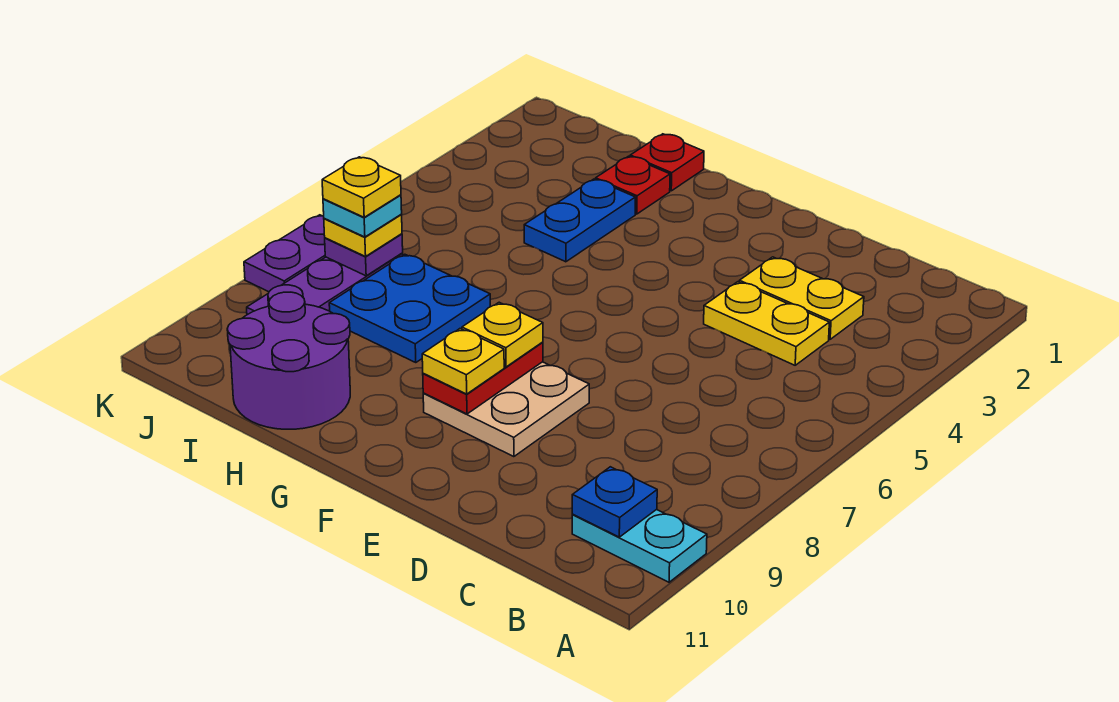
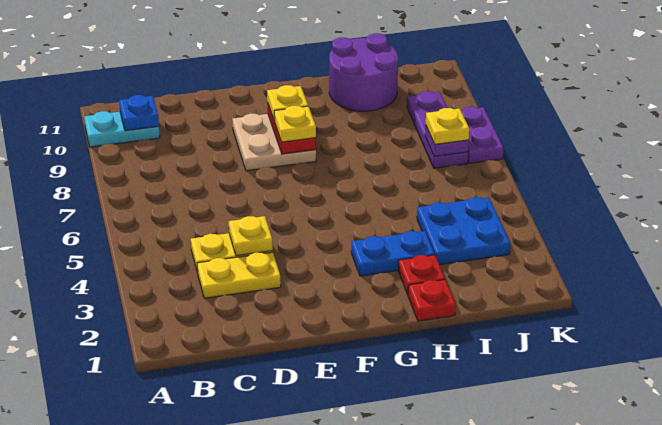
blue 1x2 plate [524,179,635,262] -> blue 1x2 plate turned to [351,231,435,276]
blue 2x2 plate [329,254,490,363] -> blue 2x2 plate moved to [417,197,510,265]
cyan 1x1 plate [323,195,402,237] -> none
yellow 1x1 plate [322,157,401,217] -> yellow 1x1 plate moved to [229,216,273,256]

